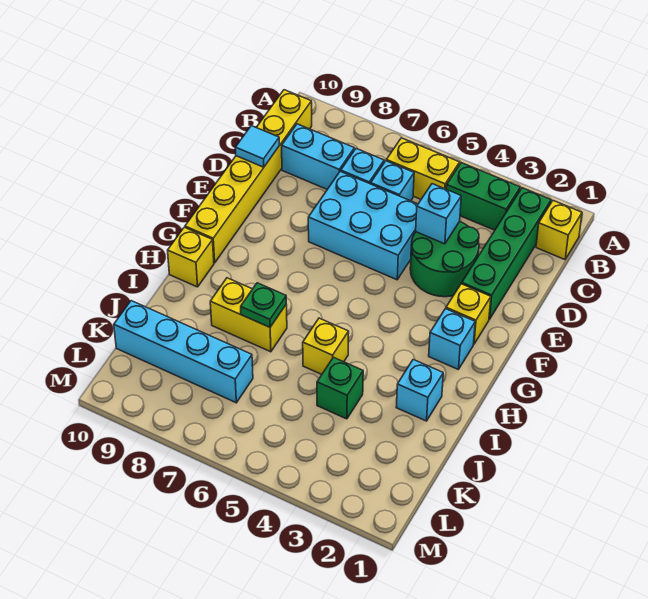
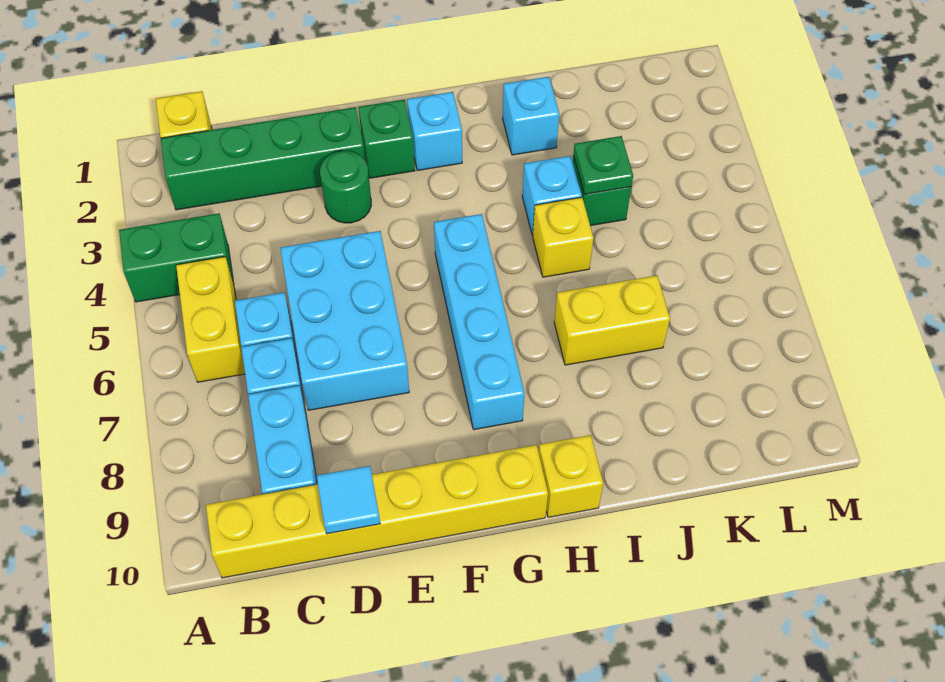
green 1x2 brick [446,163,520,230] -> green 1x2 brick turned to [119,213,234,302]
green 2x2 round brick [410,222,479,297] -> green 1x1 round brick [320,151,371,223]
cyan 1x1 brick [416,184,461,244] -> cyan 1x1 brick moved to [522,156,582,235]
yellow 1x1 brick [446,284,491,344] -> green 1x1 brick [358,100,415,178]
yellow 1x2 brick [210,278,287,352] -> yellow 1x2 brick turned to [554,275,670,365]
green 1x1 plate [241,283,286,327] -> green 1x1 plate moved to [573,136,633,194]
cyan 1x4 brick [114,301,253,403] -> cyan 1x4 brick moved to [434,214,524,430]

